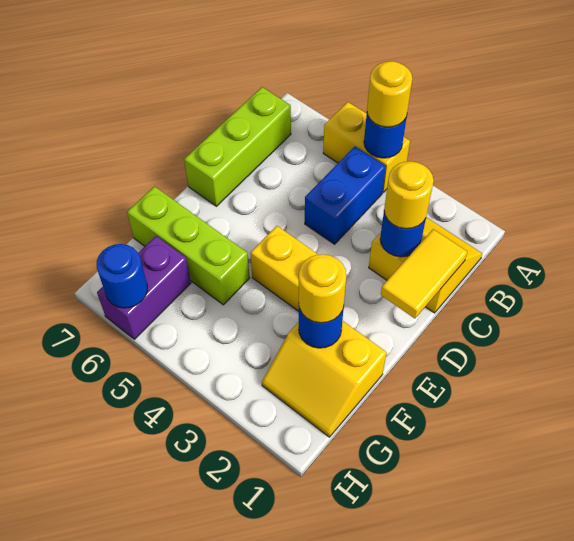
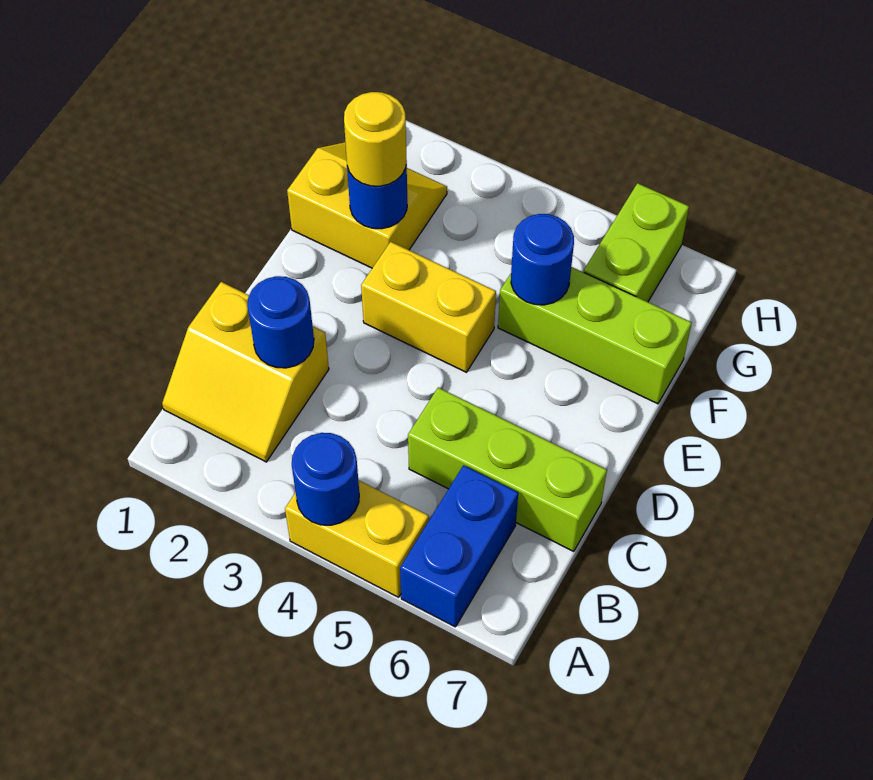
yellow 1x1 round brick [367,61,412,127] -> none
blue 1x2 brick [305,147,386,244] -> blue 1x2 brick moved to [400,465,518,627]
lime 1x3 brick [184,87,291,206] -> lime 1x3 brick turned to [408,388,607,552]
yellow 1x2 tile [381,229,467,319] -> none
yellow 1x1 round brick [384,161,434,229] -> none
purple 1x2 brick [97,236,191,339] -> lime 1x2 brick [584,183,689,302]
blue 1x1 round brick [97,244,147,308] -> blue 1x1 round brick moved to [511,214,574,305]

